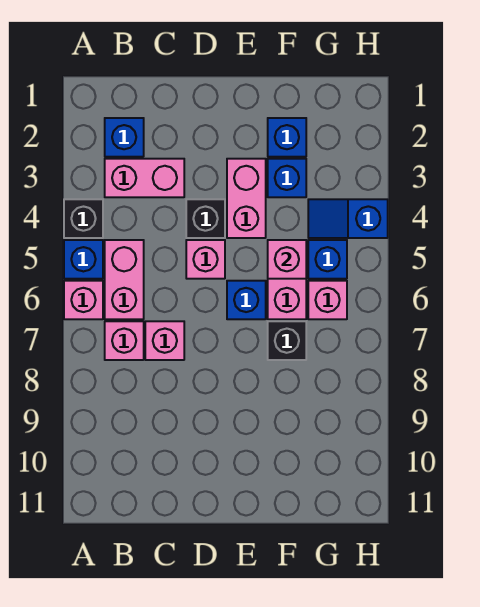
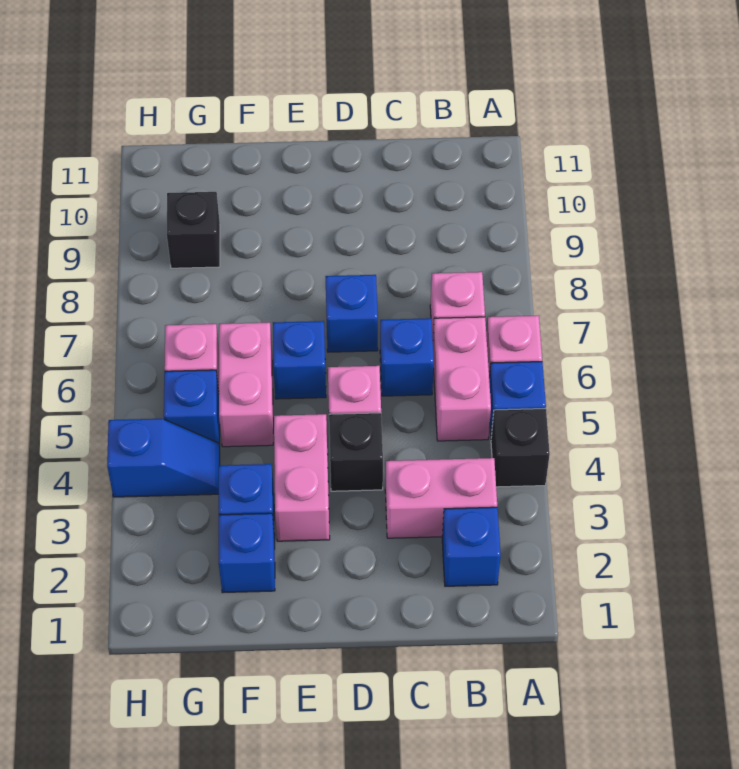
none -> blue 1x1 brick [380,318,434,396]
pink 1x1 brick [145,321,184,360] -> none
none -> blue 1x1 brick [326,275,378,352]
pink 1x1 brick [268,240,306,279] -> none
black 1x1 brick [268,321,306,360] -> black 1x1 brick moved to [166,192,220,268]

